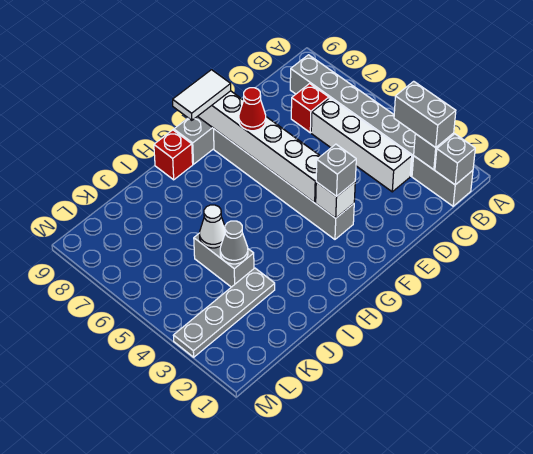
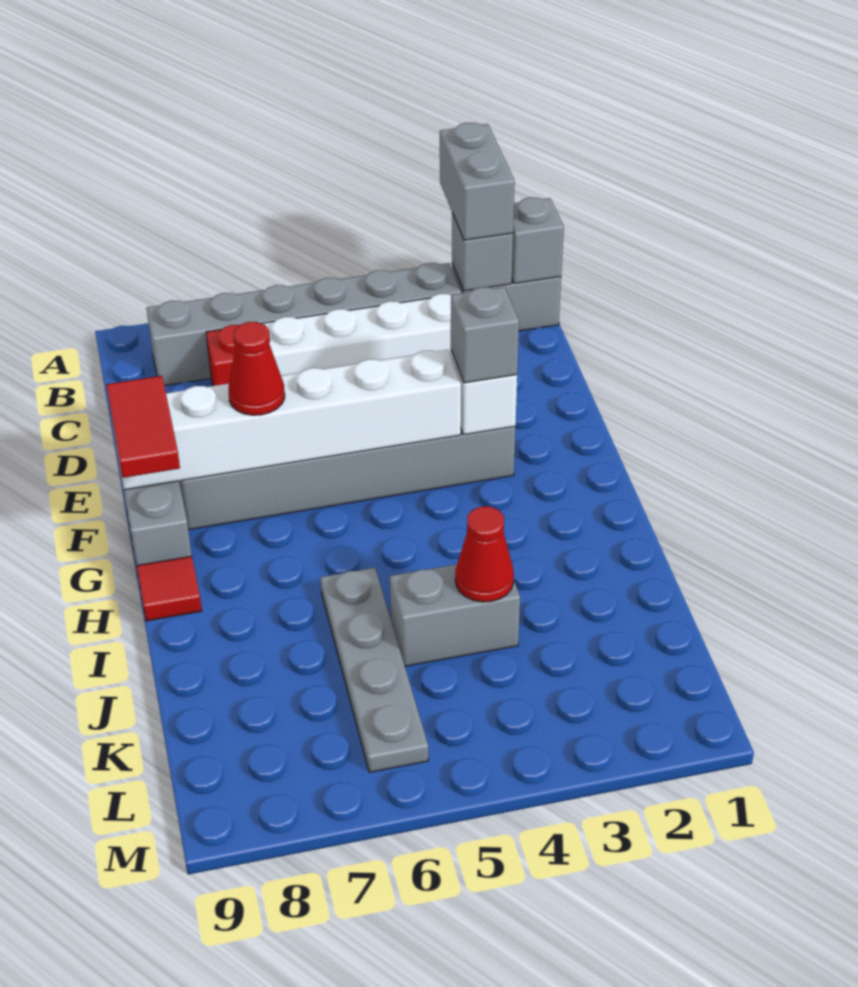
grey 1x2 brick [394,81,456,148] -> grey 1x2 brick turned to [440,123,515,240]
white 1x2 tile [173,70,231,120] -> red 1x2 tile [106,376,180,478]
red 1x1 brick [154,130,193,180] -> red 1x1 tile [137,556,202,621]
grey 1x4 plate [173,268,275,357] -> grey 1x4 plate moved to [320,568,428,772]
grey 1x1 cone [220,221,248,264] -> red 1x1 cone [455,507,514,602]
white 1x1 cone [200,205,225,248] -> none

